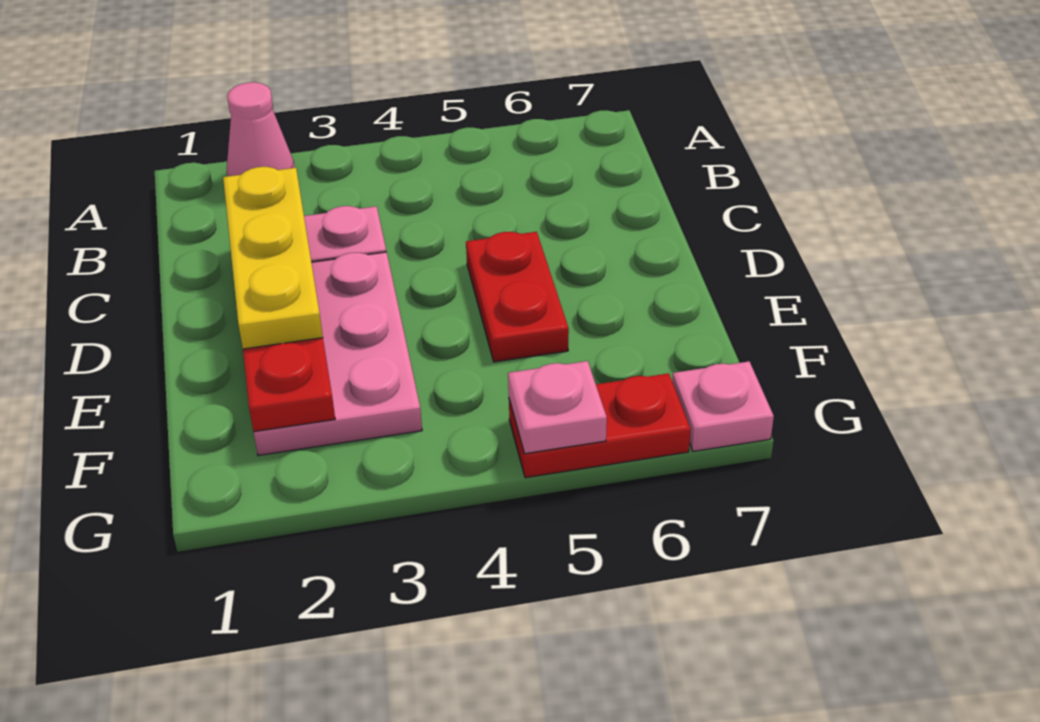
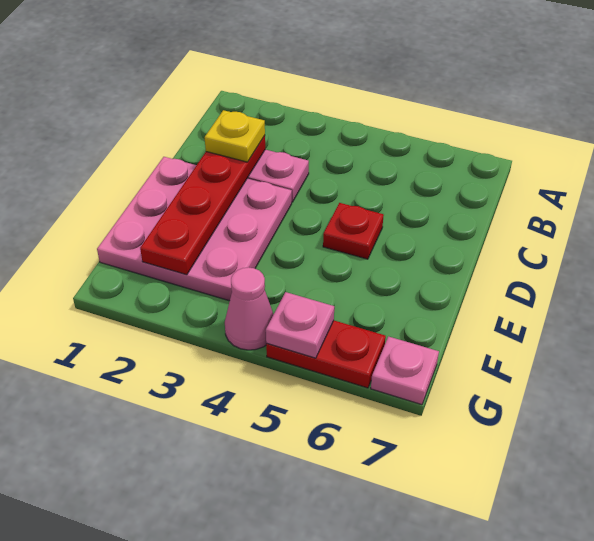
pink 1x1 cone [227,82,295,176] -> pink 1x1 cone moved to [225,267,274,350]
yellow 1x3 plate [223,167,323,349] -> yellow 1x1 plate [205,110,265,162]
pink 2x3 plate [254,252,422,456] -> pink 3x3 plate [97,157,292,301]
red 1x2 plate [466,232,569,362] -> red 1x1 plate [323,203,384,259]

